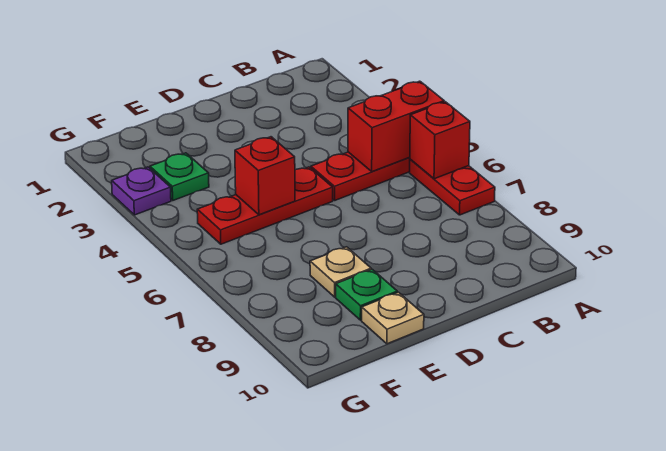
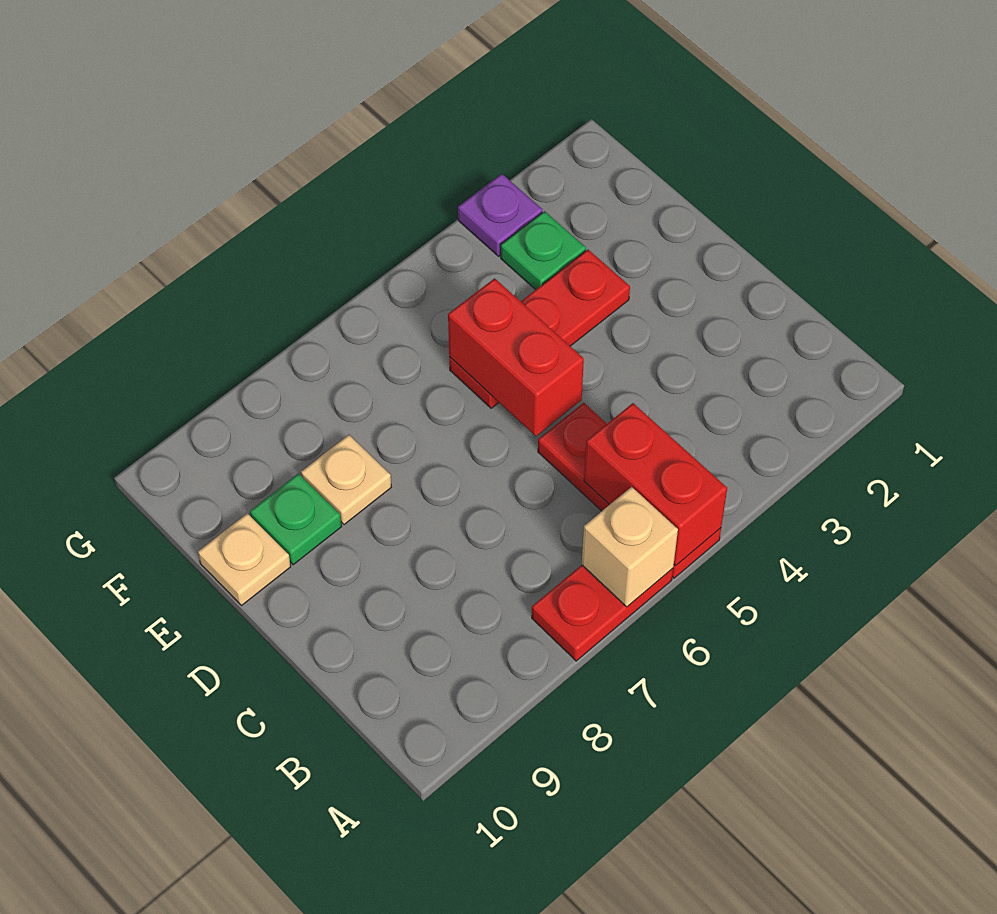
red 1x1 brick [410,102,470,179] -> tan 1x1 brick [582,487,678,607]
red 1x3 plate [197,167,333,244] -> red 1x3 plate turned to [449,250,630,408]
red 1x1 brick [235,137,295,215] -> red 1x2 brick [448,278,584,436]

